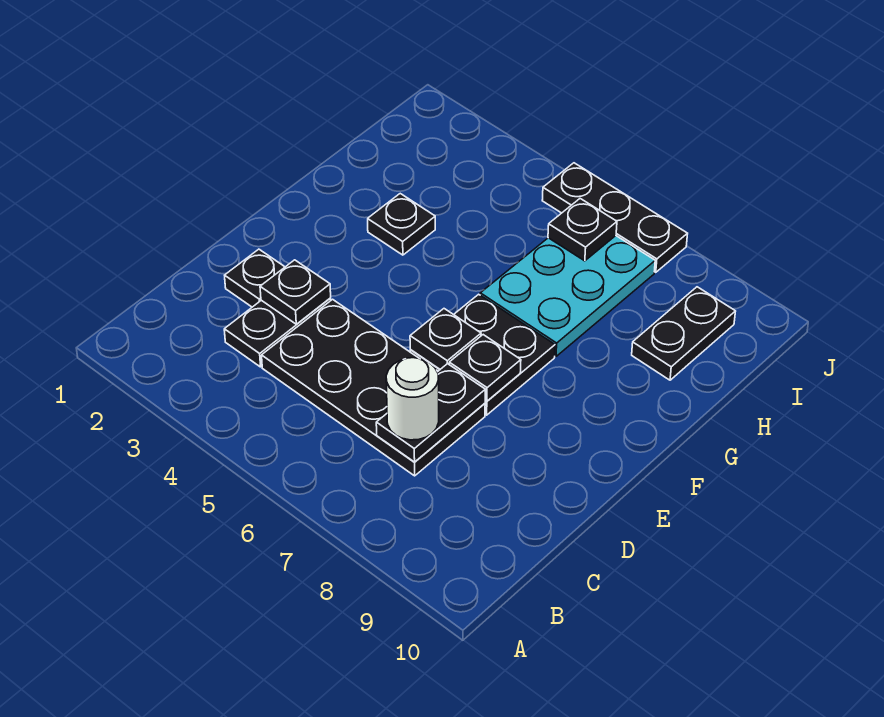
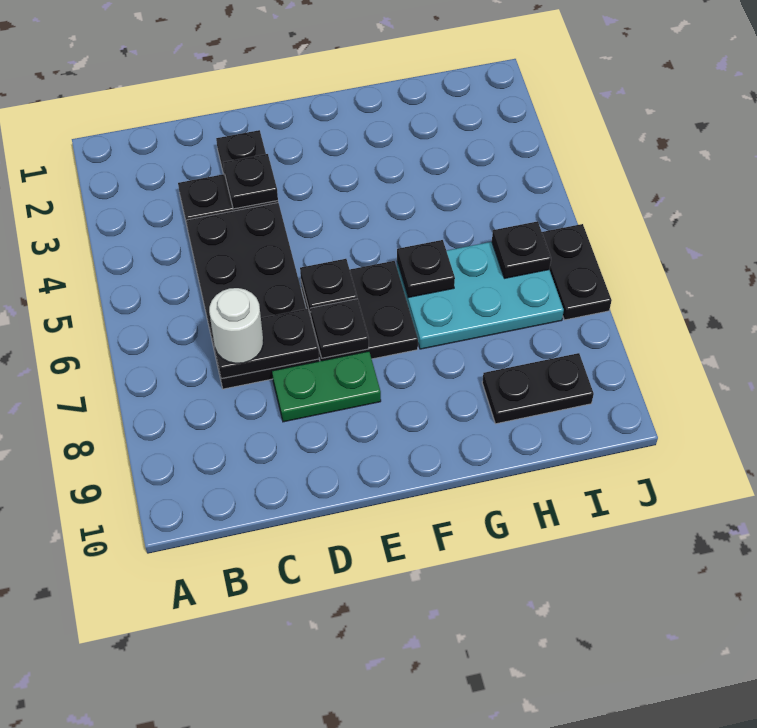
none -> green 1x2 plate [272,351,381,422]
black 1x1 plate [368,194,435,255] -> black 1x1 plate moved to [397,240,455,297]
black 1x3 plate [542,163,688,272] -> black 1x2 plate [542,224,612,320]

